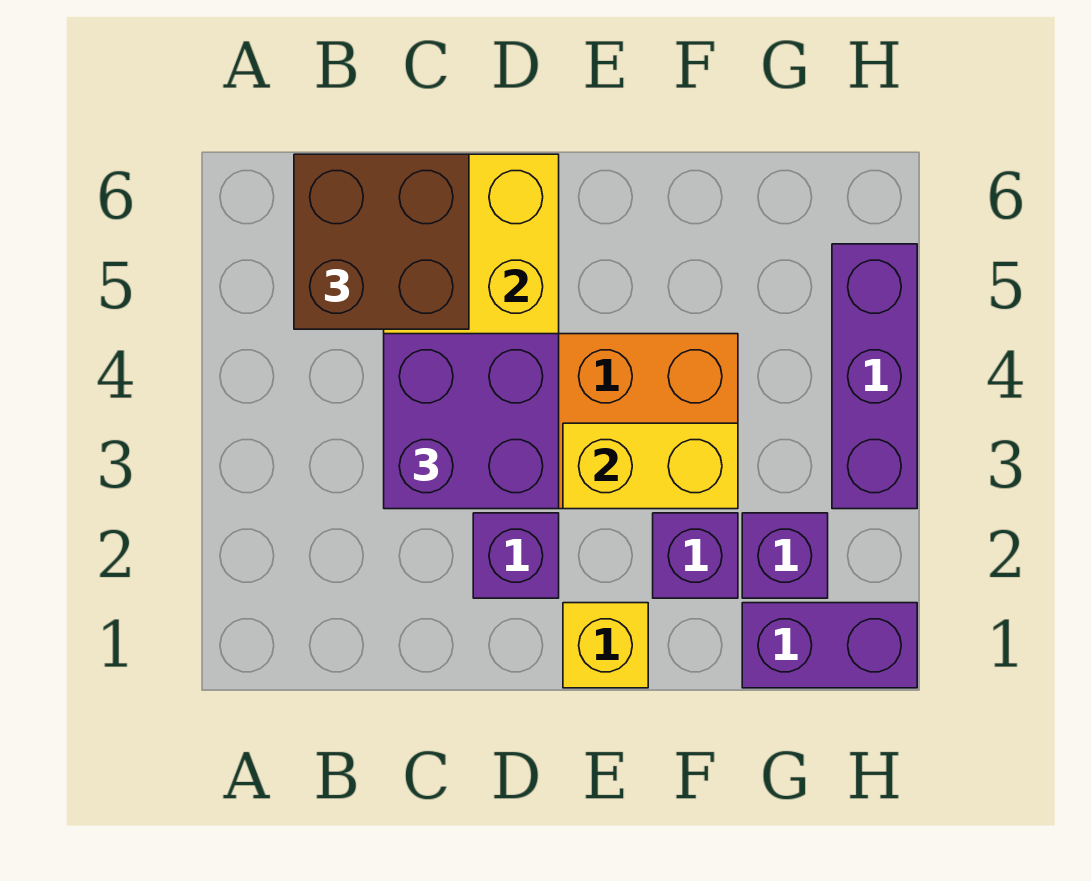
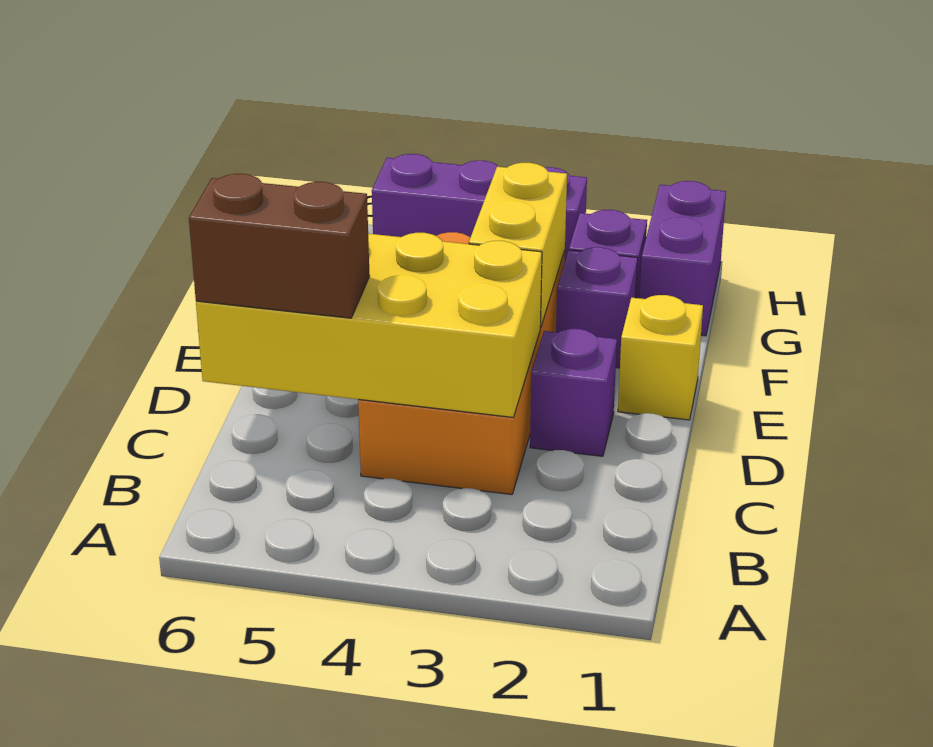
brown 2x2 brick [294,154,469,329] -> brown 1x2 brick [189,174,370,318]
purple 2x2 brick [384,334,559,509] -> none

